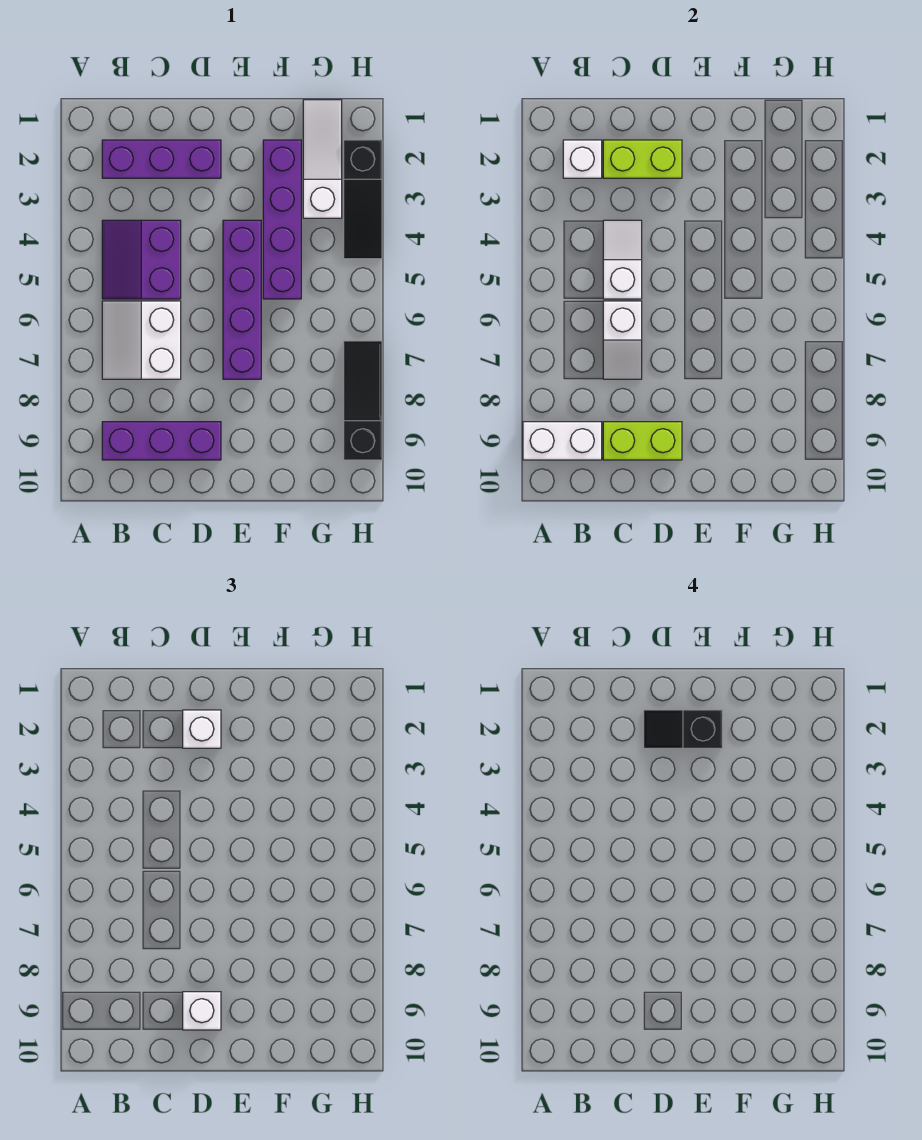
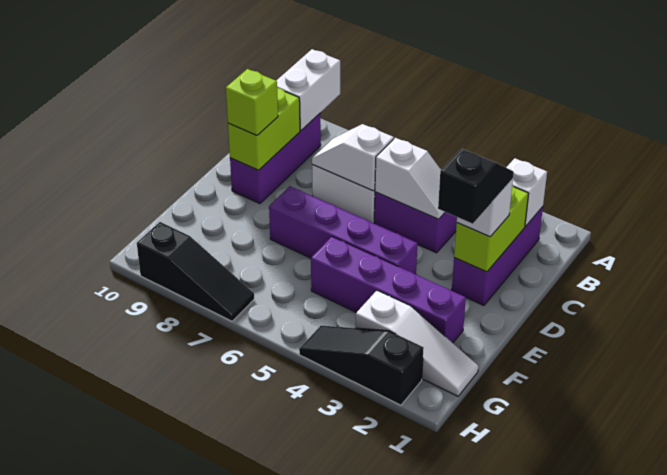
white 1x1 brick [183,992,221,1030] -> lime 1x1 brick [226,69,278,136]

